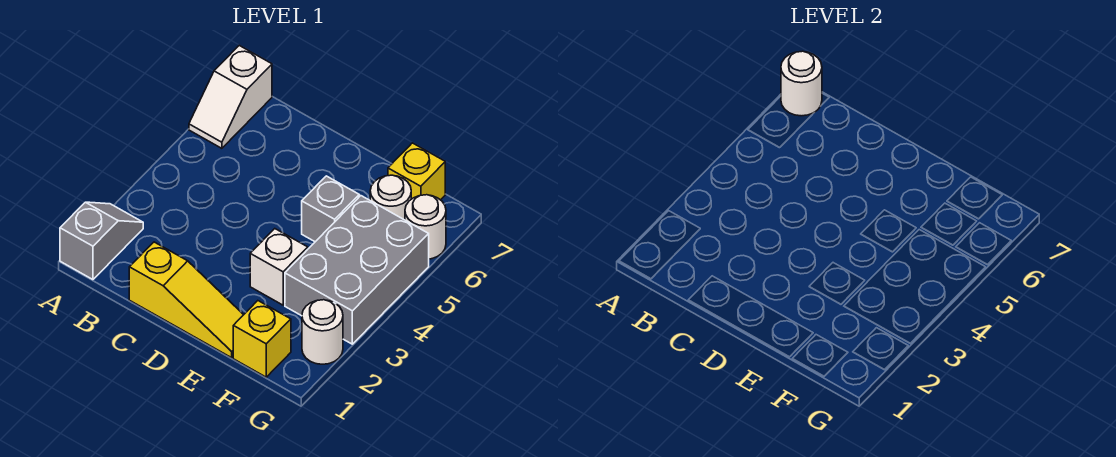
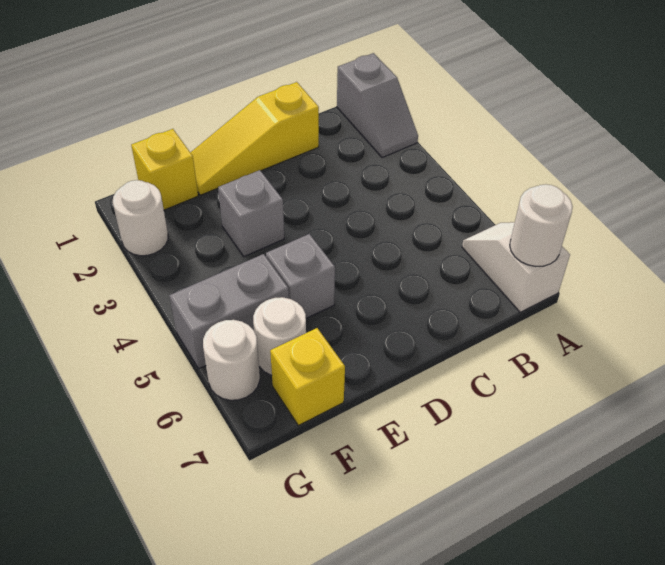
white 1x1 brick [250,229,308,305] -> grey 1x1 brick [218,170,284,256]
grey 2x3 brick [285,196,429,344] -> grey 1x2 brick [169,254,289,369]

